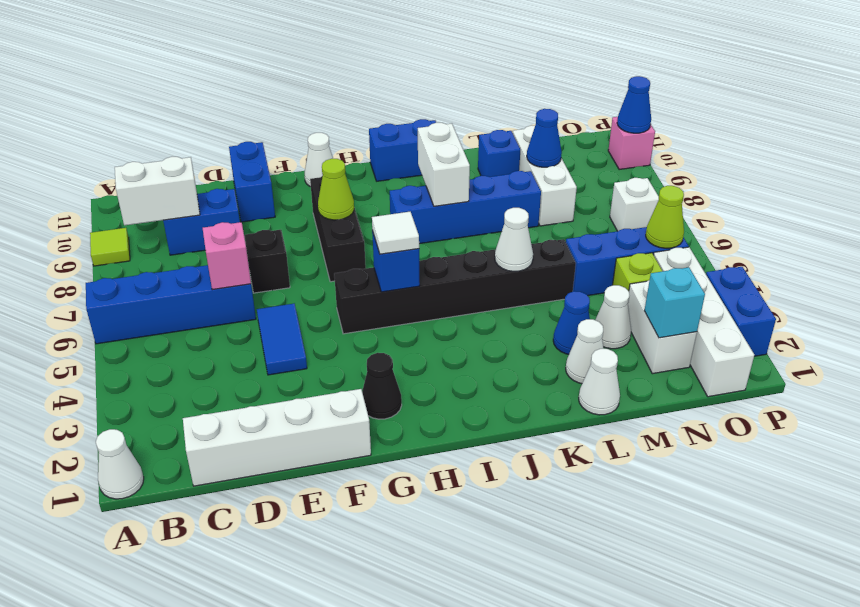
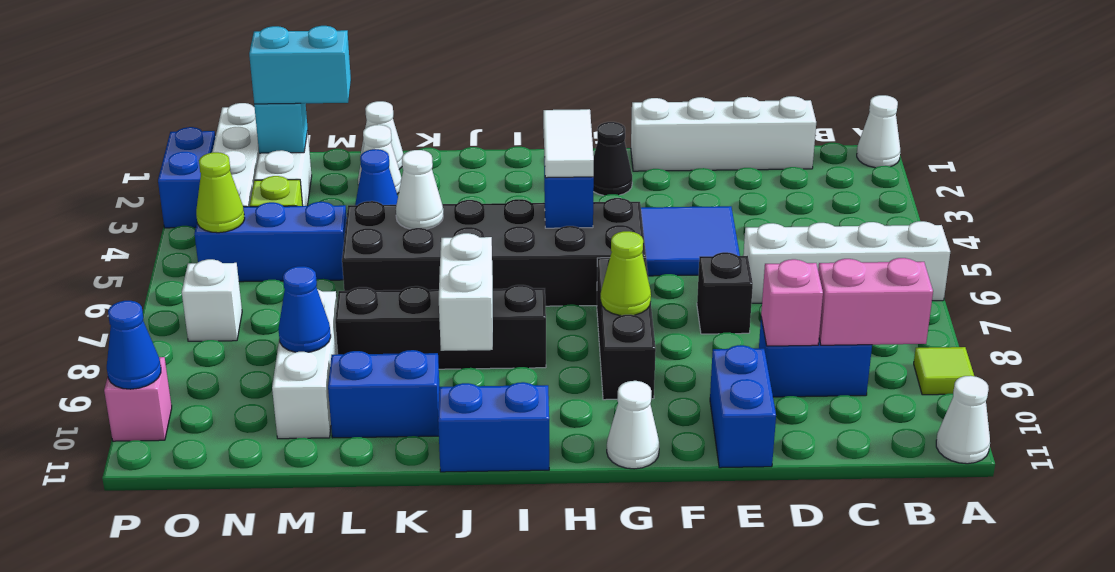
blue 1x4 brick [86,265,256,344] -> white 1x4 brick [743,221,950,303]
white 1x2 brick [115,157,200,225] -> pink 1x2 brick [818,258,933,345]
pink 1x1 brick [203,222,251,290] -> pink 1x1 brick moved to [761,259,823,346]
blue 1x2 tile [257,304,307,375] -> blue 2x2 tile [641,206,740,276]
black 1x6 brick [334,239,576,334] -> black 2x6 brick [342,198,646,306]
white 1x1 tile [372,212,419,254] -> white 1x2 tile [543,109,594,178]
blue 1x4 brick [390,171,541,244] -> black 1x4 brick [335,285,546,369]
blue 1x1 brick [478,130,520,177] -> blue 1x2 brick [328,350,440,438]
none -> cyan 1x2 brick [249,26,351,104]
white 1x1 cone [596,285,631,349] -> white 1x1 cone moved to [936,376,990,464]

